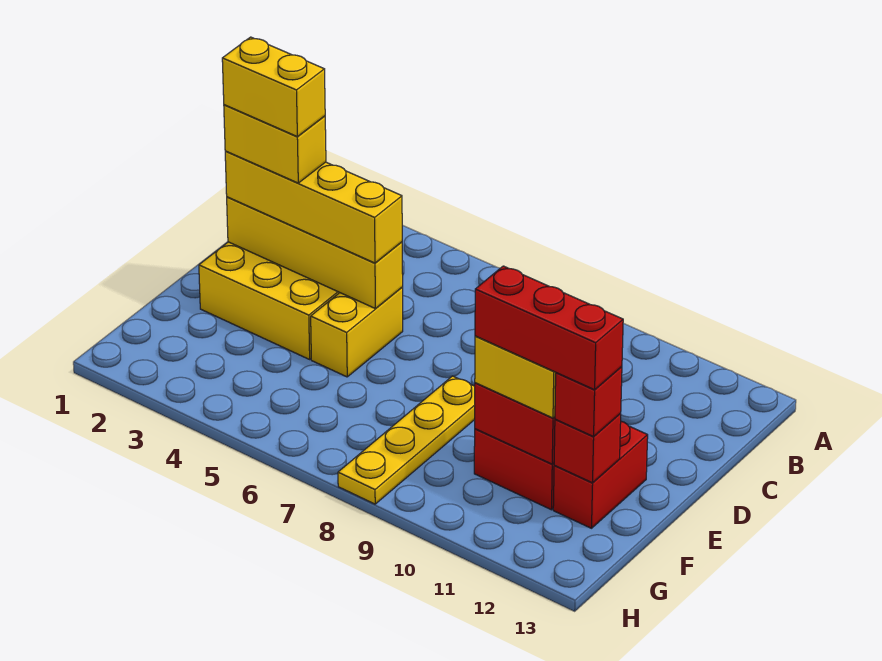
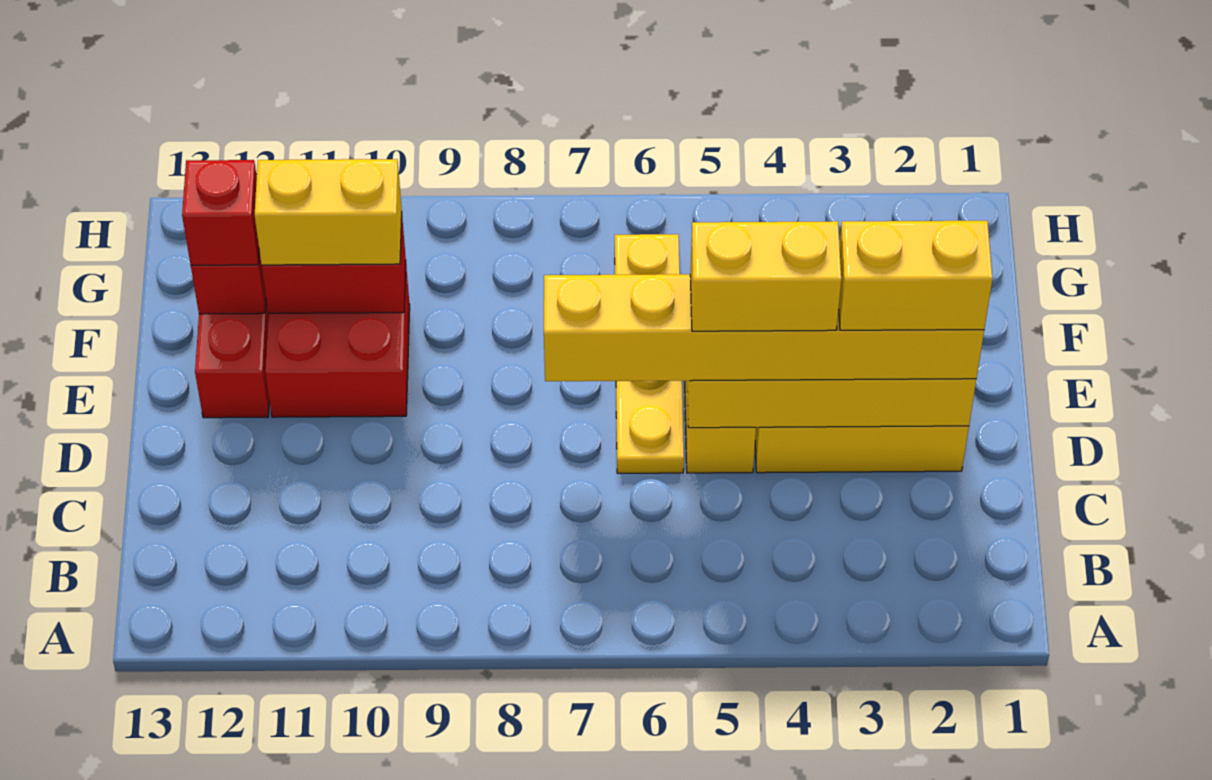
yellow 1x4 brick [225,151,402,263] -> yellow 1x6 brick [544,274,984,381]
yellow 1x2 brick [222,37,325,136] -> yellow 1x2 brick moved to [690,221,841,331]
yellow 1x4 plate [338,376,475,504] -> yellow 1x4 plate moved to [615,234,684,473]
red 1x3 brick [475,266,623,390] -> none

